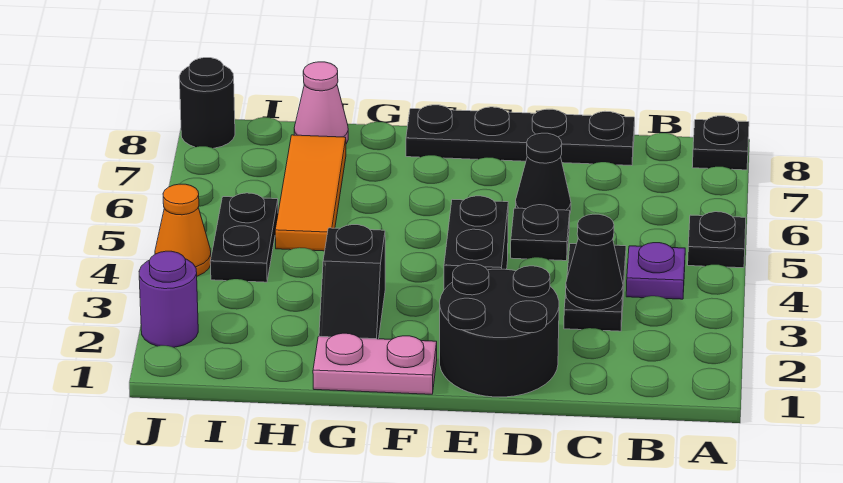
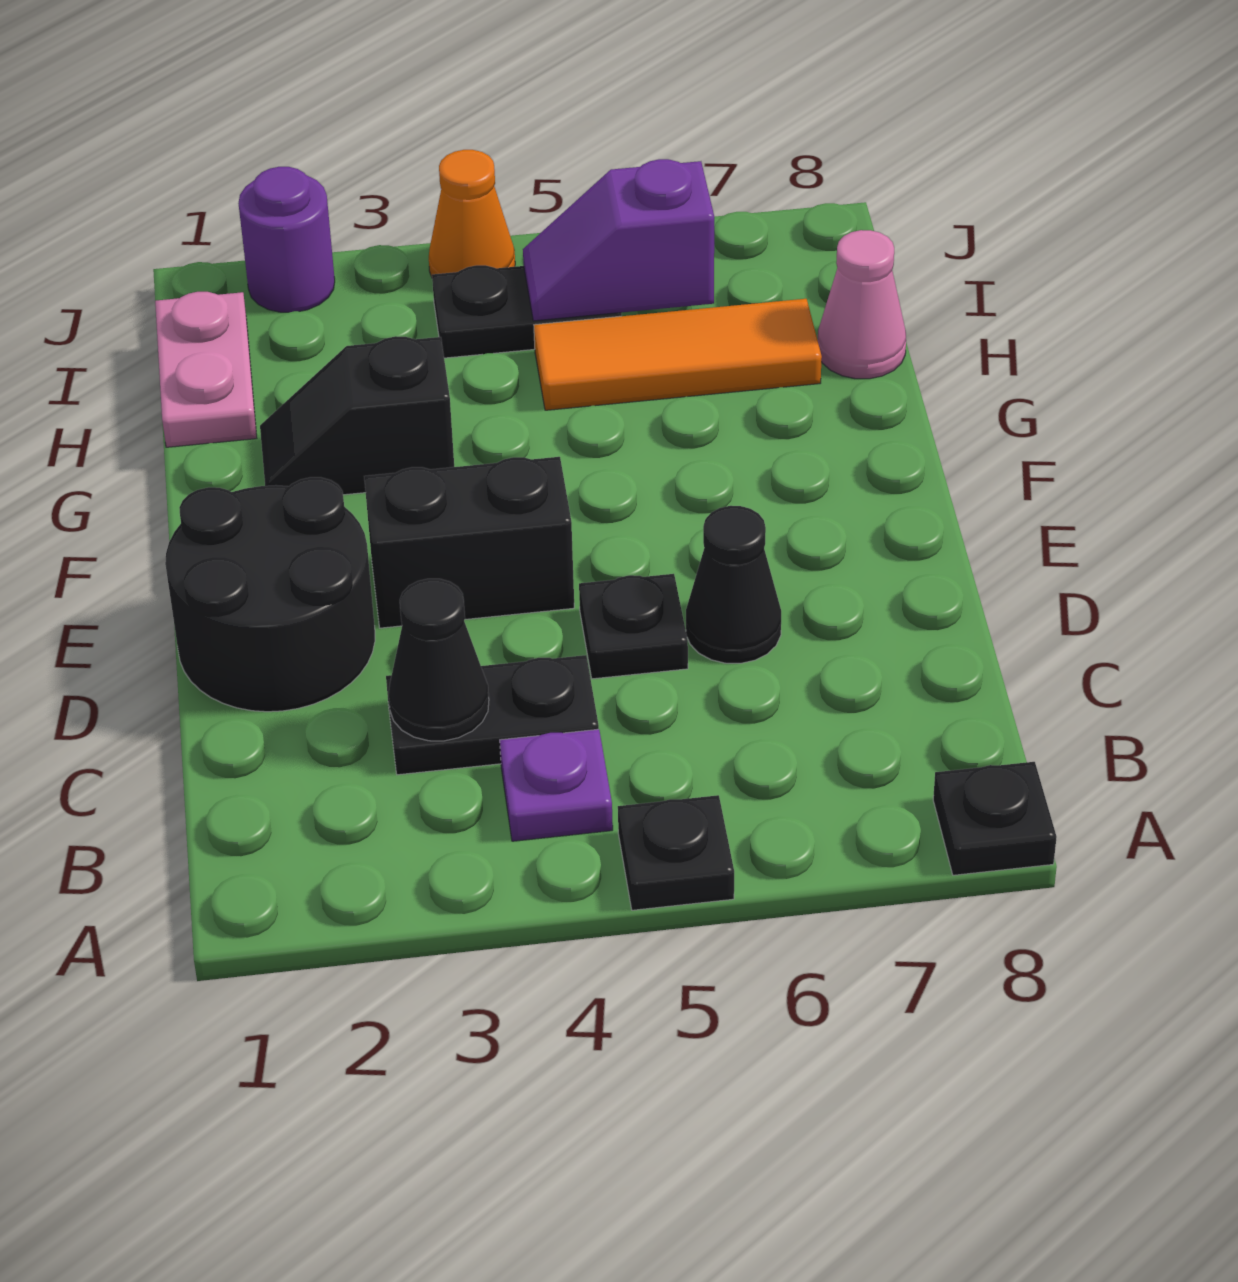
black 1x4 plate [406,105,635,166] -> none
pink 1x2 plate [313,333,437,394] -> pink 1x2 plate moved to [155,292,257,447]
none -> purple 1x2 slope [523,159,714,321]
black 1x1 round brick [179,58,235,148] -> none

